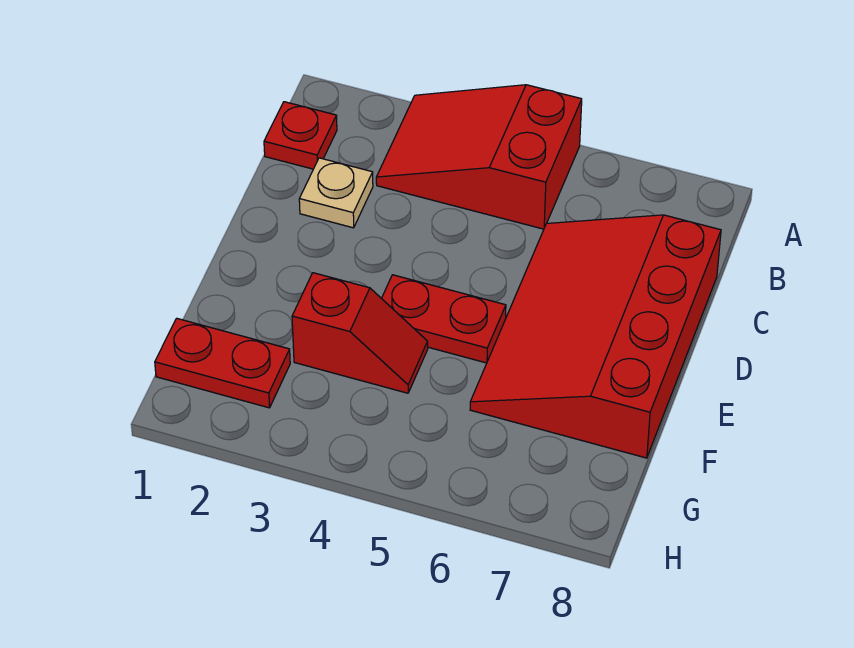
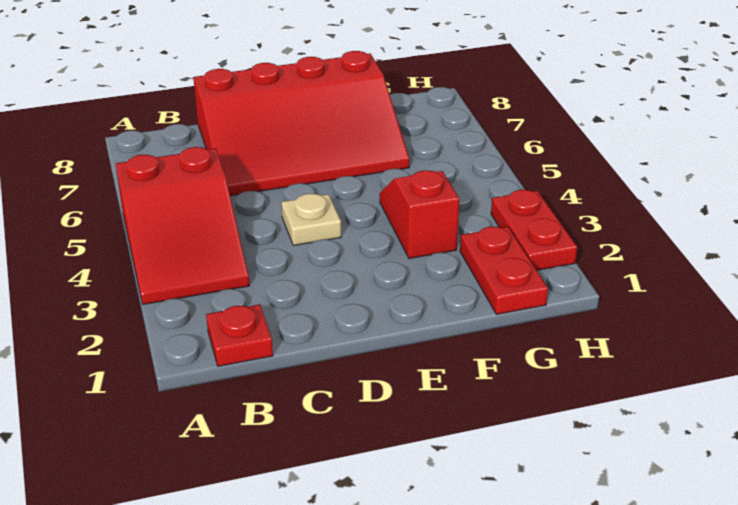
tan 1x1 plate [299,158,373,228] -> tan 1x1 plate moved to [281,194,341,246]
red 1x2 plate [381,275,506,363] -> red 1x2 plate moved to [491,190,577,270]

